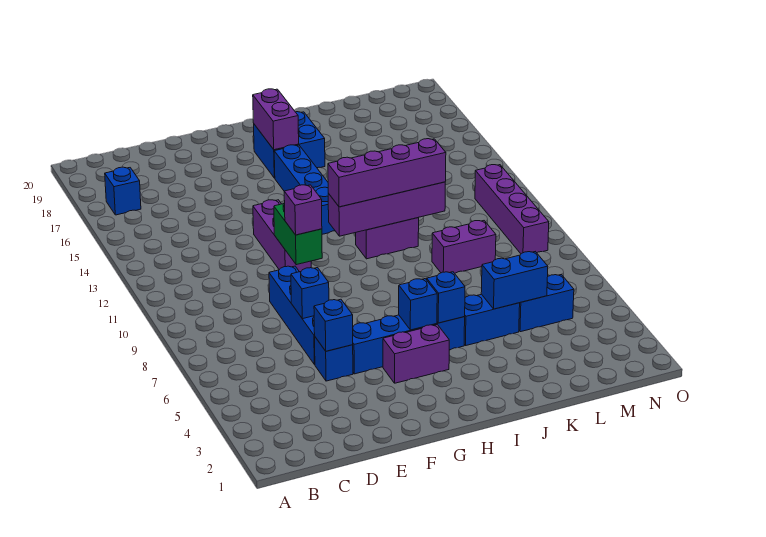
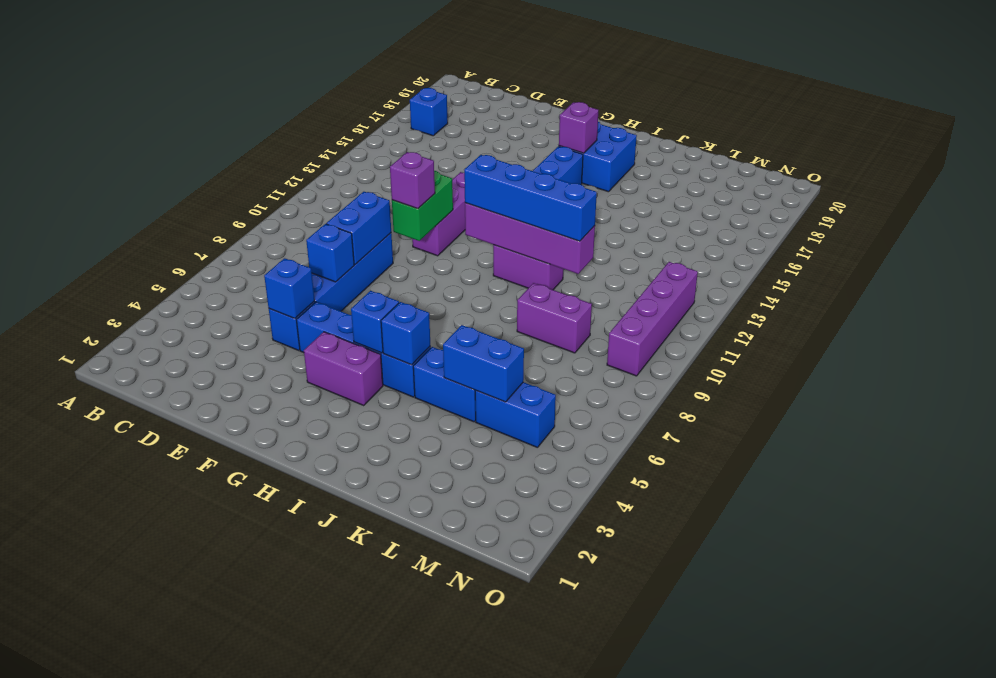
none -> blue 1x2 brick [326,192,391,264]
purple 1x4 brick [328,139,446,207] -> blue 1x4 brick [464,155,597,241]
purple 1x2 brick [253,89,299,150] -> purple 1x1 brick [559,102,598,153]

